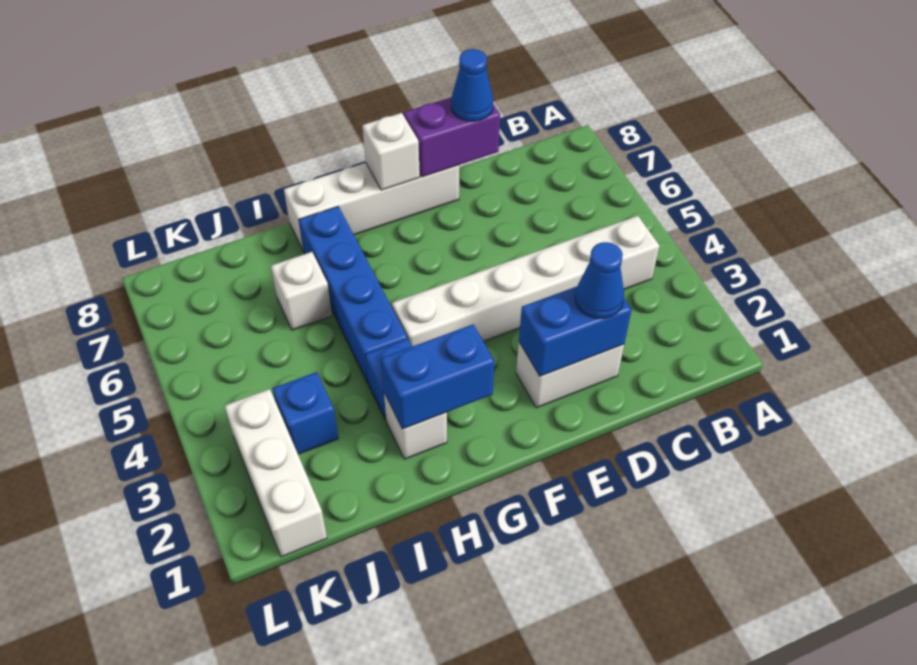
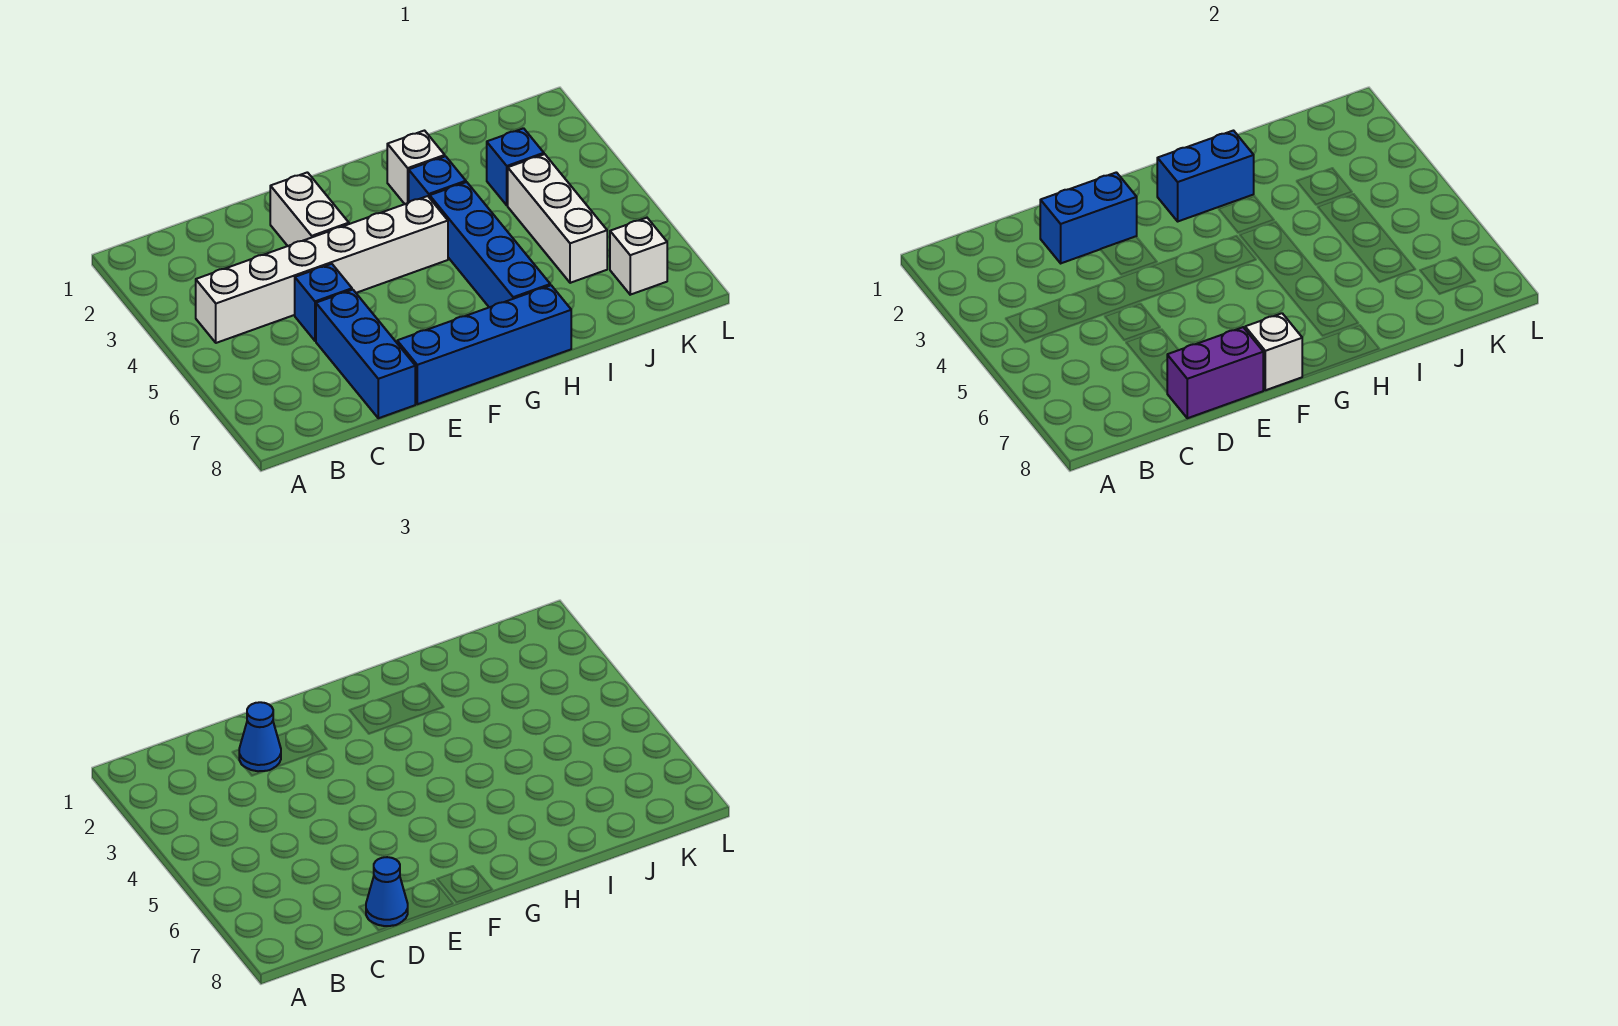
white 1x2 brick [516,343,624,408] -> white 1x2 brick turned to [270,172,349,246]
none -> blue 1x1 brick [295,264,352,341]
none -> blue 1x3 brick [316,290,415,418]
white 1x4 brick [284,163,459,252] -> blue 1x4 brick [397,285,571,404]
white 1x1 brick [271,252,332,330] -> white 1x1 brick moved to [610,218,667,295]
white 1x3 brick [225,389,327,557] -> white 1x3 brick moved to [508,154,607,283]

